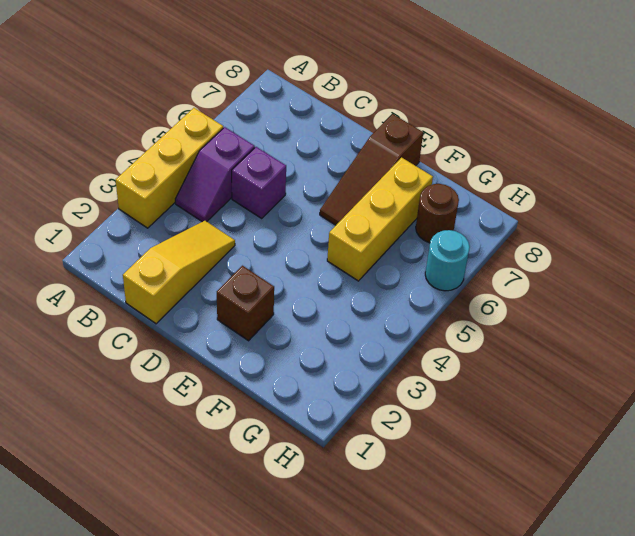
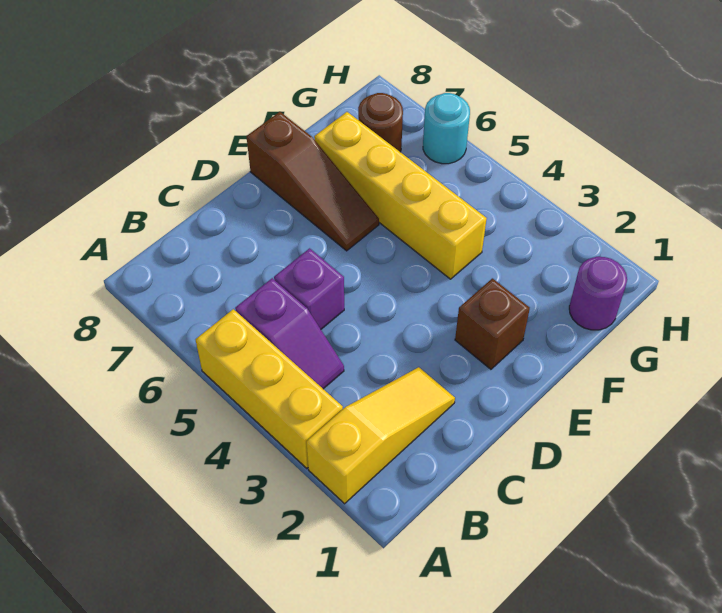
yellow 1x3 slope [123,221,235,324] -> yellow 1x3 slope turned to [306,367,455,504]
yellow 1x3 brick [327,158,433,281] -> yellow 1x4 brick [314,112,487,279]
none -> purple 1x1 round brick [569,257,627,330]

